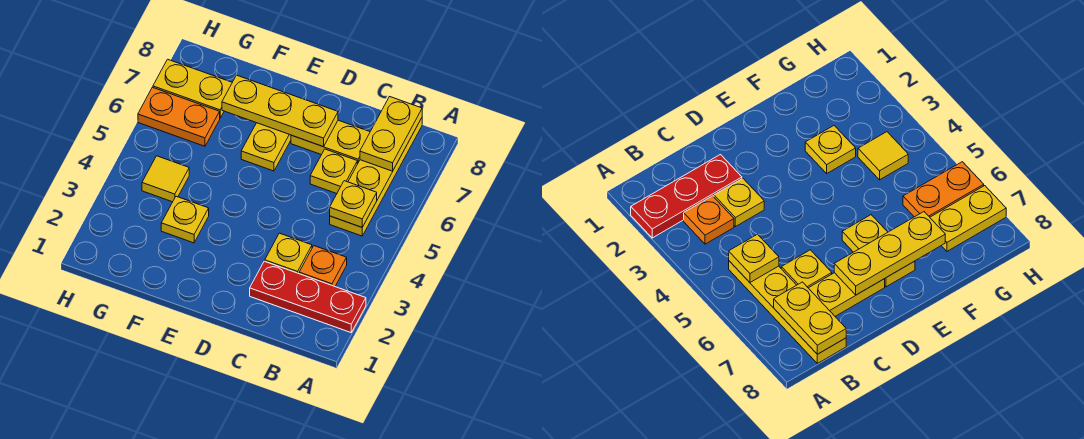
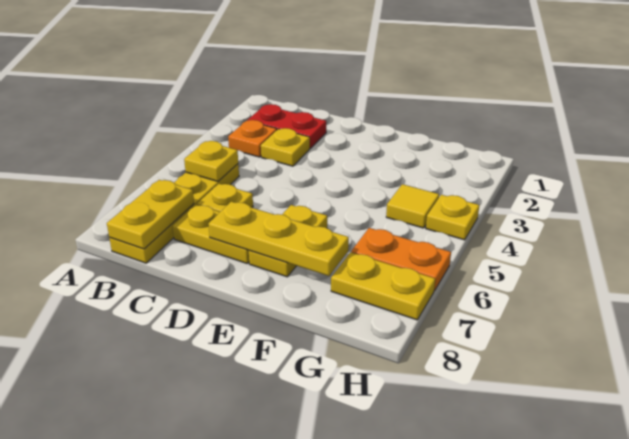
red 1x3 plate [250,261,366,332] -> red 1x2 plate [247,104,326,149]
yellow 1x1 plate [161,196,209,243] -> yellow 1x1 plate moved to [426,195,479,240]

